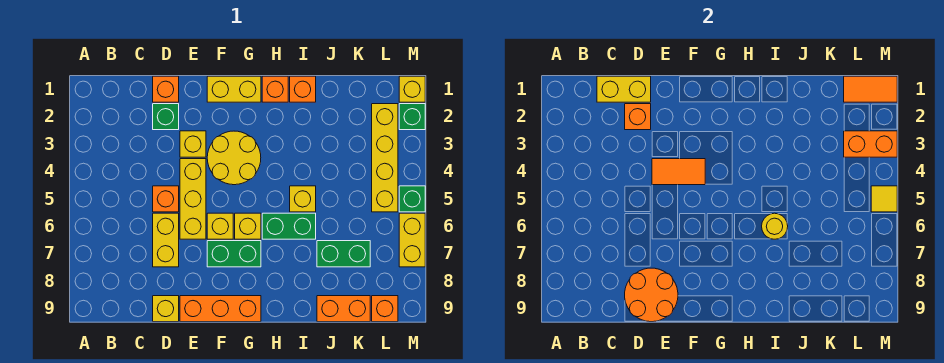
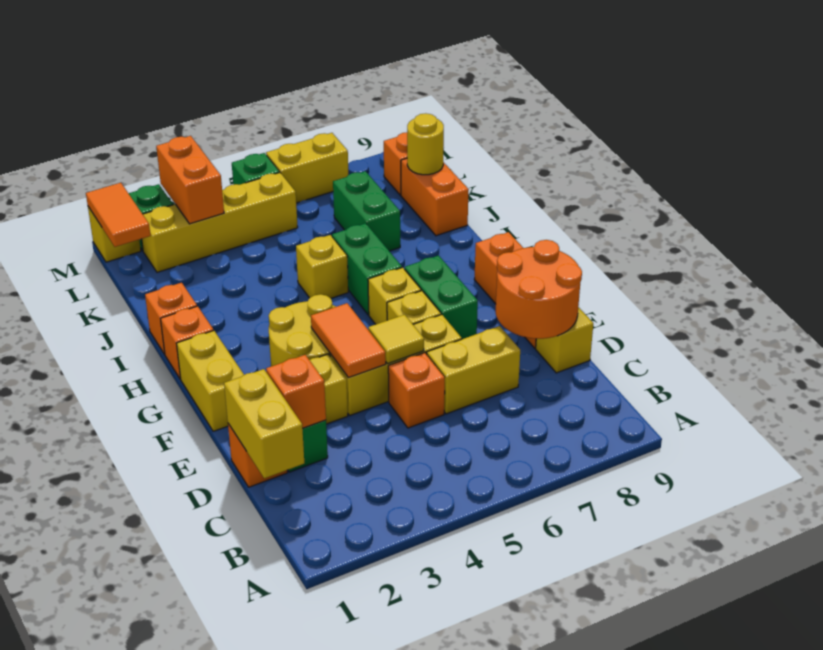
yellow 1x1 round brick [762,213,788,239] -> yellow 1x1 round brick moved to [407,113,444,175]
yellow 1x1 tile [871,186,897,212] -> yellow 1x1 tile moved to [368,315,424,364]

